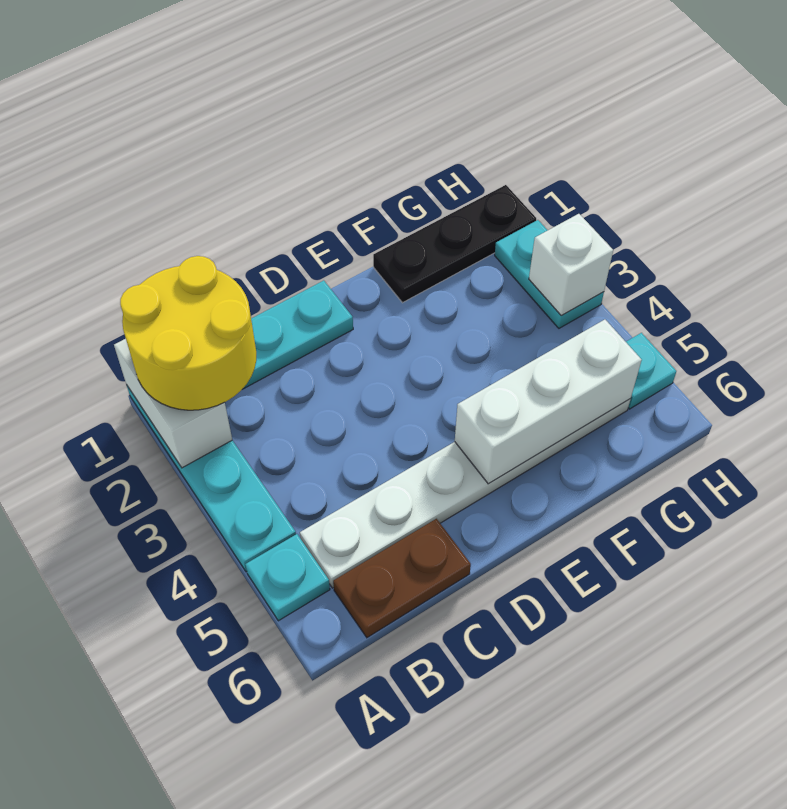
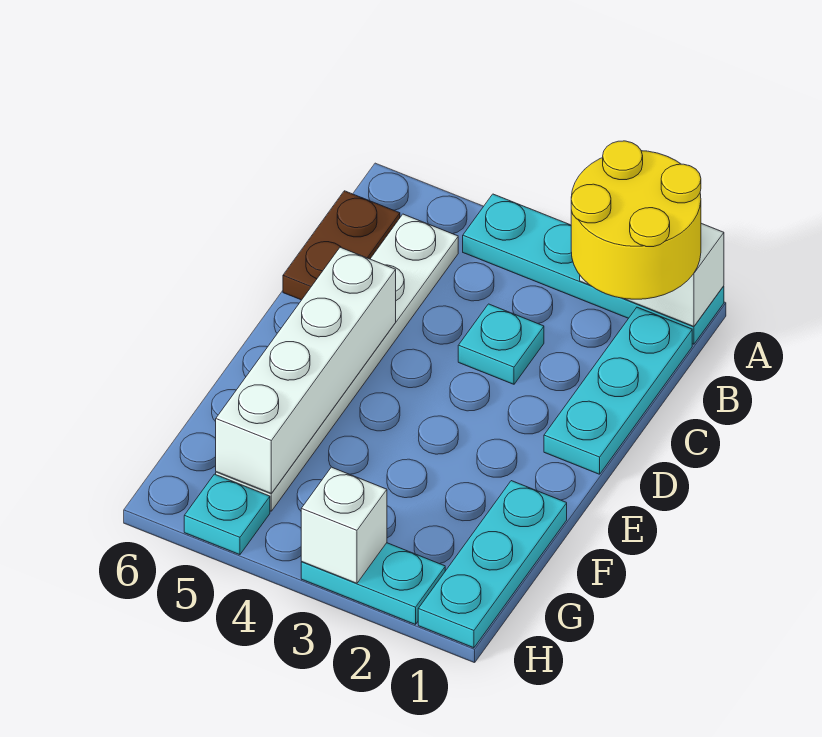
cyan 1x1 plate [245,534,330,621] -> cyan 1x1 plate moved to [458,304,544,384]
white 1x3 brick [455,320,642,484] -> white 1x4 brick [216,247,396,494]
black 1x3 plate [373,185,536,303] -> cyan 1x3 plate [418,481,567,648]

